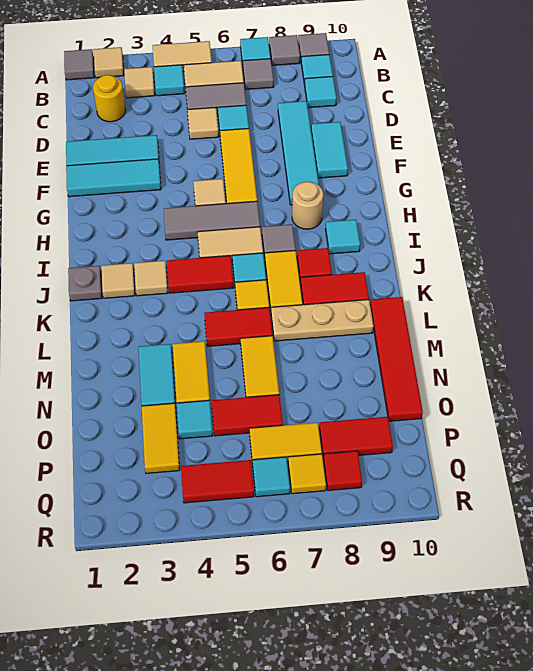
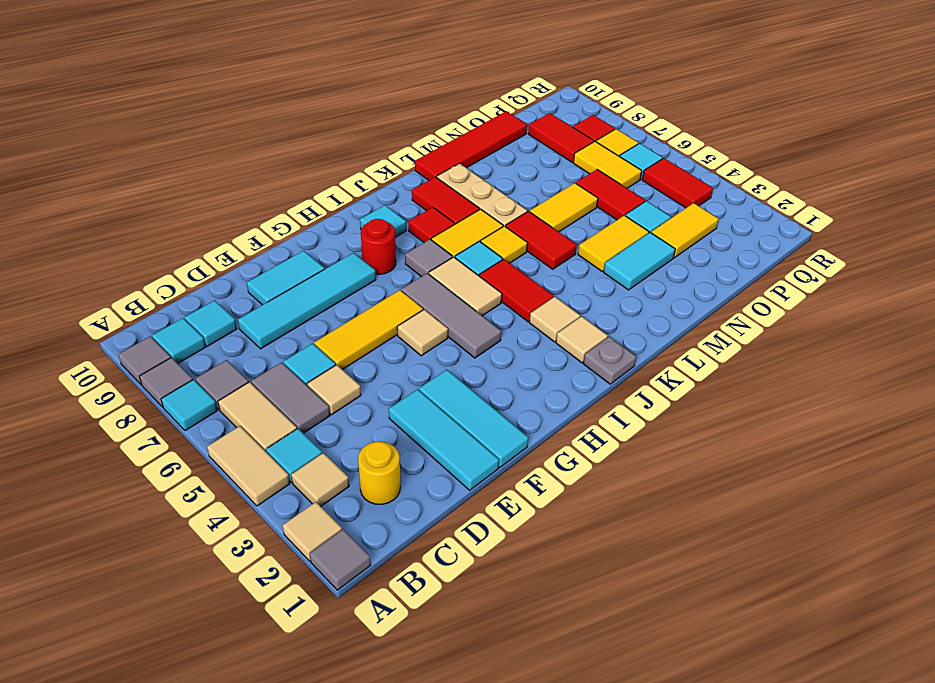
tan 1x1 round brick [292,182,323,229] -> red 1x1 round brick [361,219,396,274]

